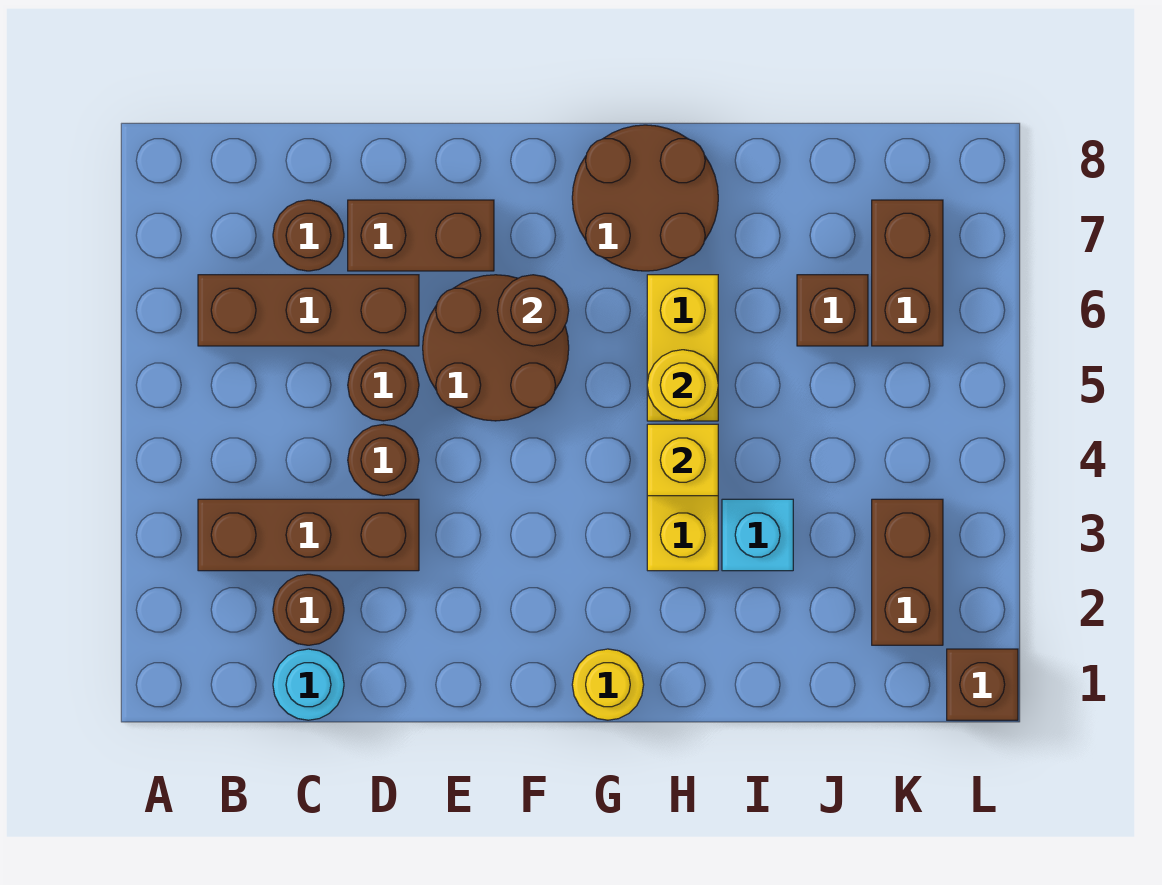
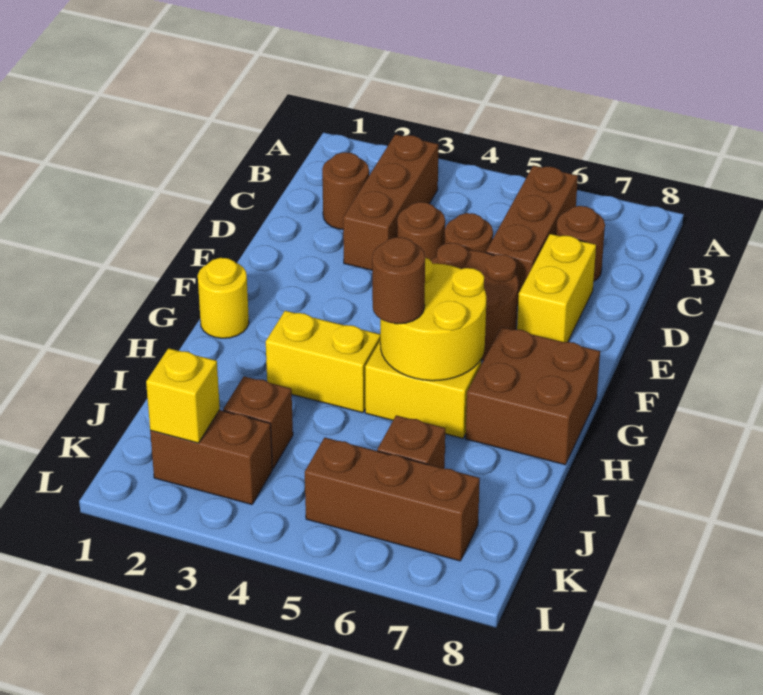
cyan 1x1 round brick [273,649,344,720] -> none
brown 1x2 brick [348,200,494,271] -> yellow 1x2 brick [517,234,596,342]
brown 1x1 round brick [497,275,569,346] -> brown 1x1 round brick moved to [372,237,425,324]
brown 2x2 round brick [572,125,718,271] -> brown 2x2 brick [466,327,600,465]
yellow 1x1 brick [647,424,718,496] -> yellow 1x1 brick moved to [146,348,220,443]
yellow 1x1 round brick [647,350,718,421] -> yellow 2x2 round brick [380,258,486,381]
cyan 1x1 brick [722,499,793,571] -> none
brown 1x2 brick [872,200,943,346] -> brown 1x3 brick [305,437,480,561]
brown 1x1 brick [947,649,1018,720] -> brown 1x1 brick moved to [223,376,293,469]

